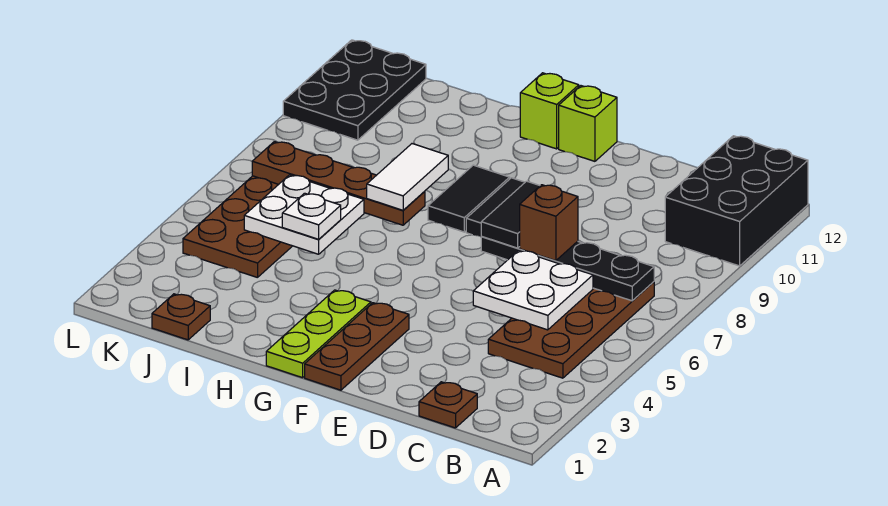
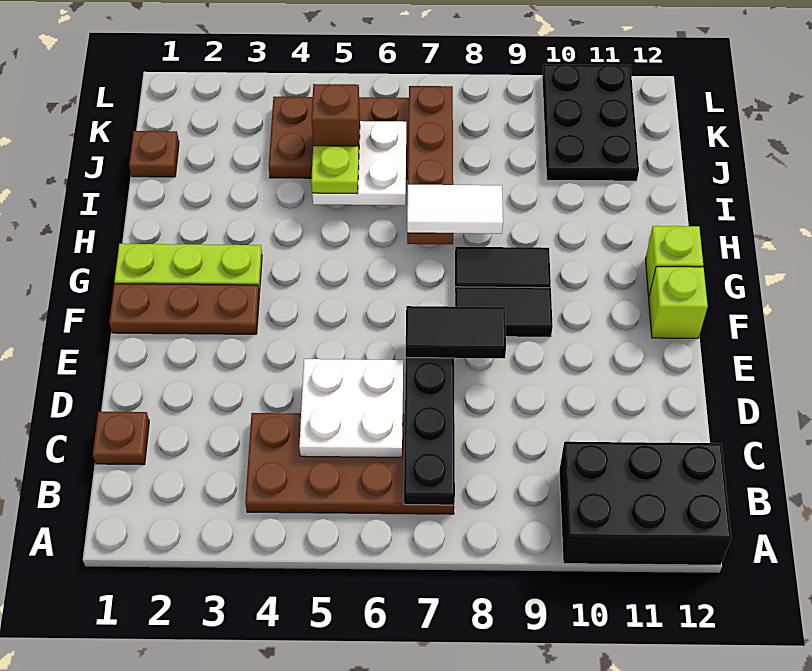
brown 1x1 brick [520,185,578,261] -> brown 1x1 brick moved to [311,84,360,148]
white 1x1 plate [282,193,341,239] -> lime 1x1 plate [311,146,359,193]
black 2x3 plate [283,40,426,140] -> black 2x3 plate turned to [542,64,639,181]

